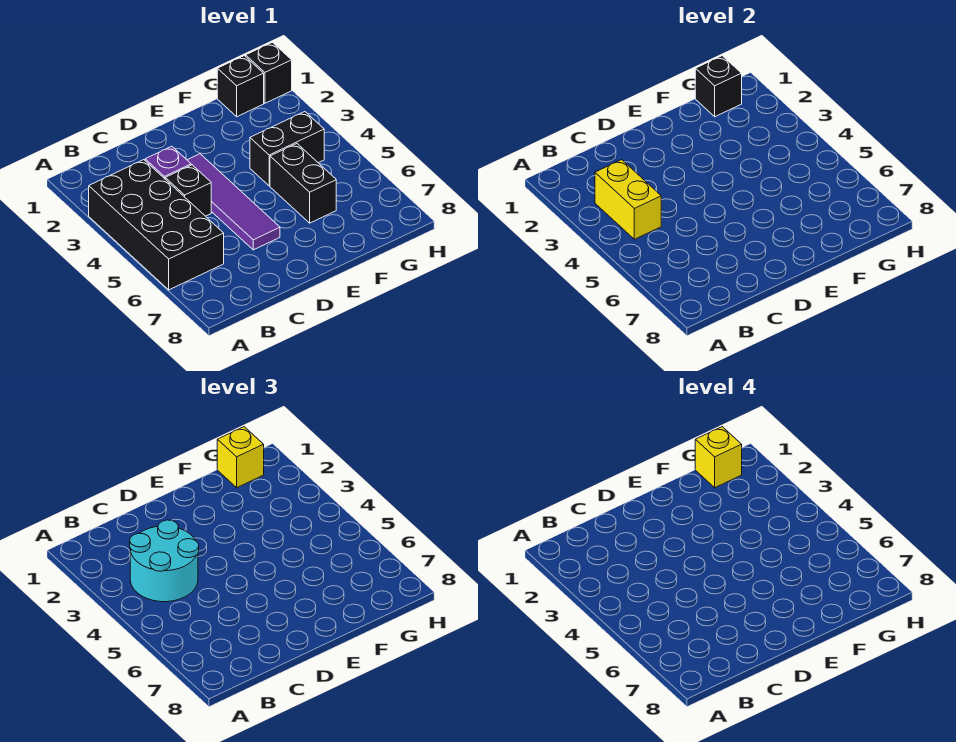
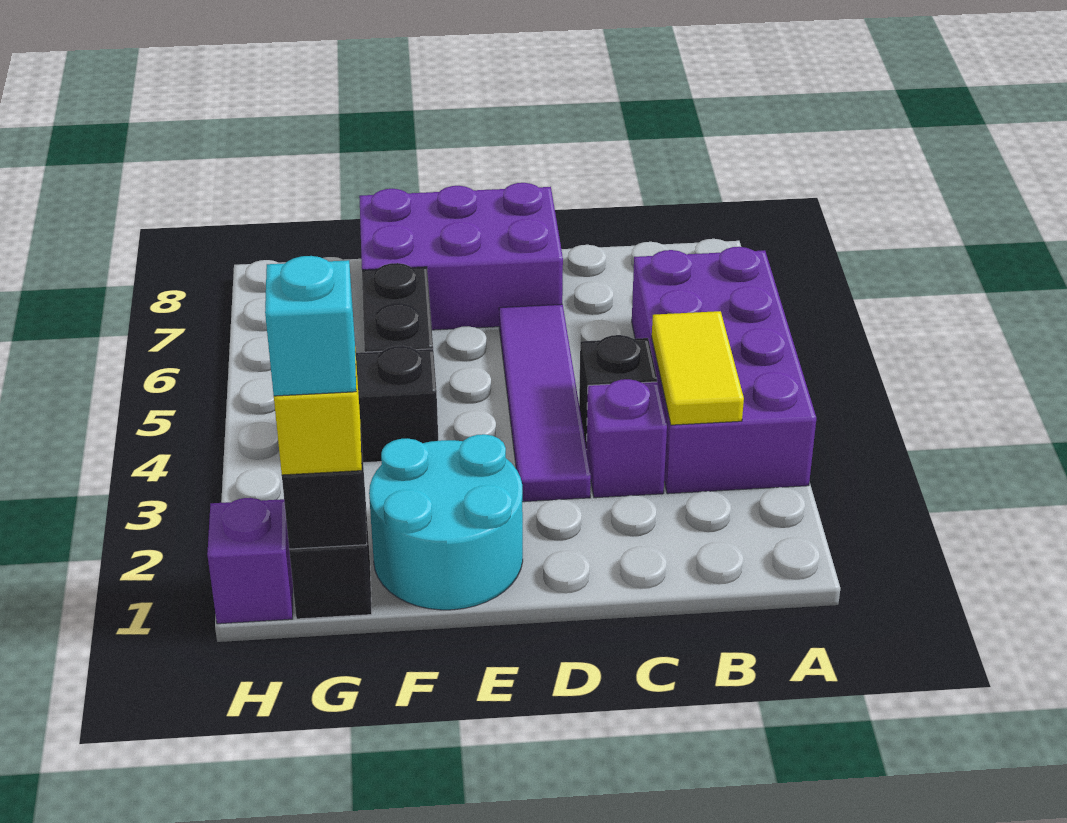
black 2x4 brick [89,160,224,290] -> purple 2x4 brick [632,247,816,494]
yellow 1x2 brick [595,160,661,239] -> yellow 1x2 tile [652,311,744,425]
cyan 2x2 round brick [130,520,199,602] -> cyan 2x2 round brick moved to [369,434,523,610]
none -> purple 2x3 brick [359,183,563,330]
yellow 1x1 brick [695,427,742,488] -> cyan 1x1 brick [265,256,356,396]
black 1x1 brick [246,42,292,103] -> purple 1x1 brick [207,498,293,624]

